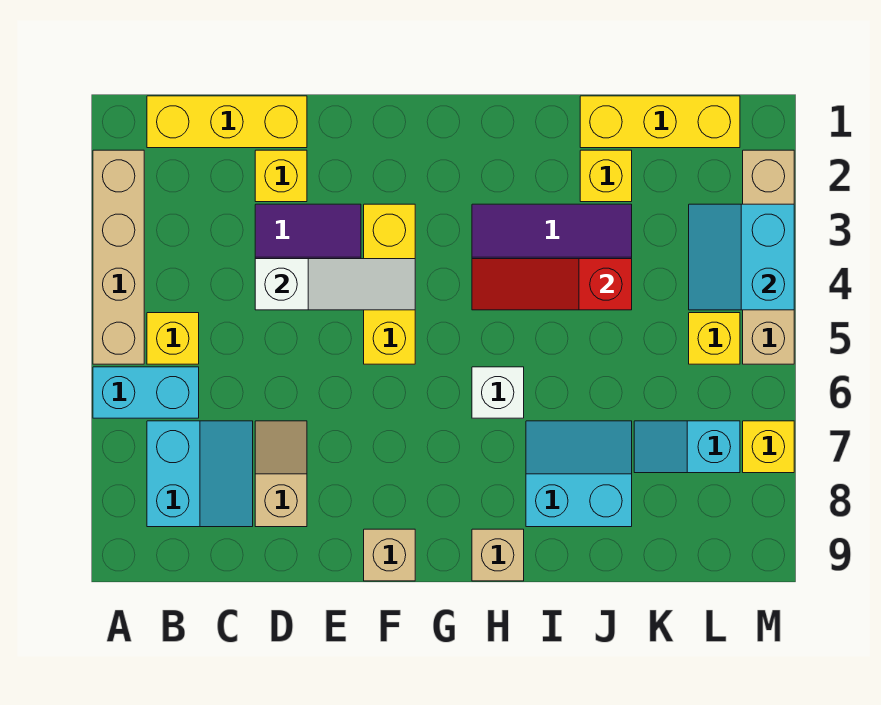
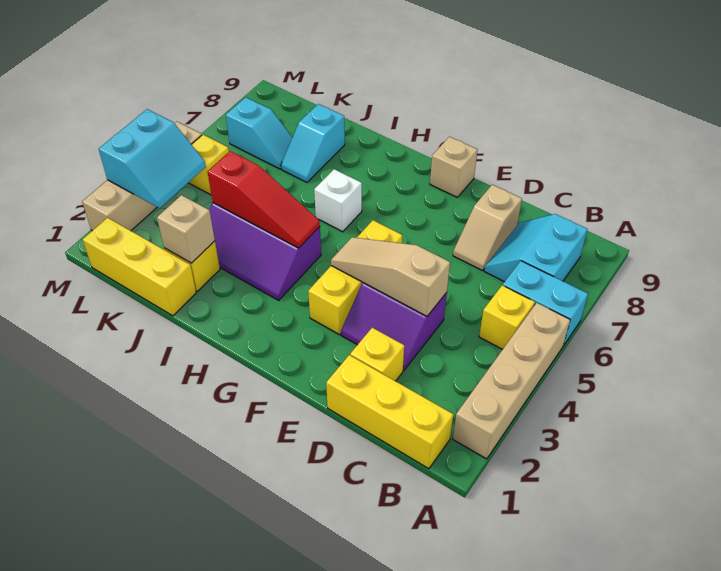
white 1x3 slope [255,259,415,310] -> tan 1x3 slope [331,237,450,316]
tan 1x1 brick [472,529,524,581] -> tan 1x1 brick moved to [157,195,215,263]
cyan 2x2 slope [526,421,632,527] -> cyan 1x2 slope [281,104,345,182]
yellow 1x1 brick [743,421,794,473] -> none

